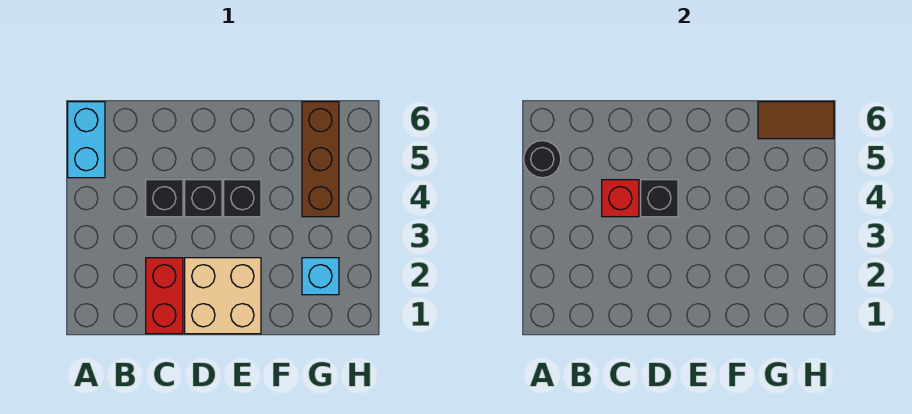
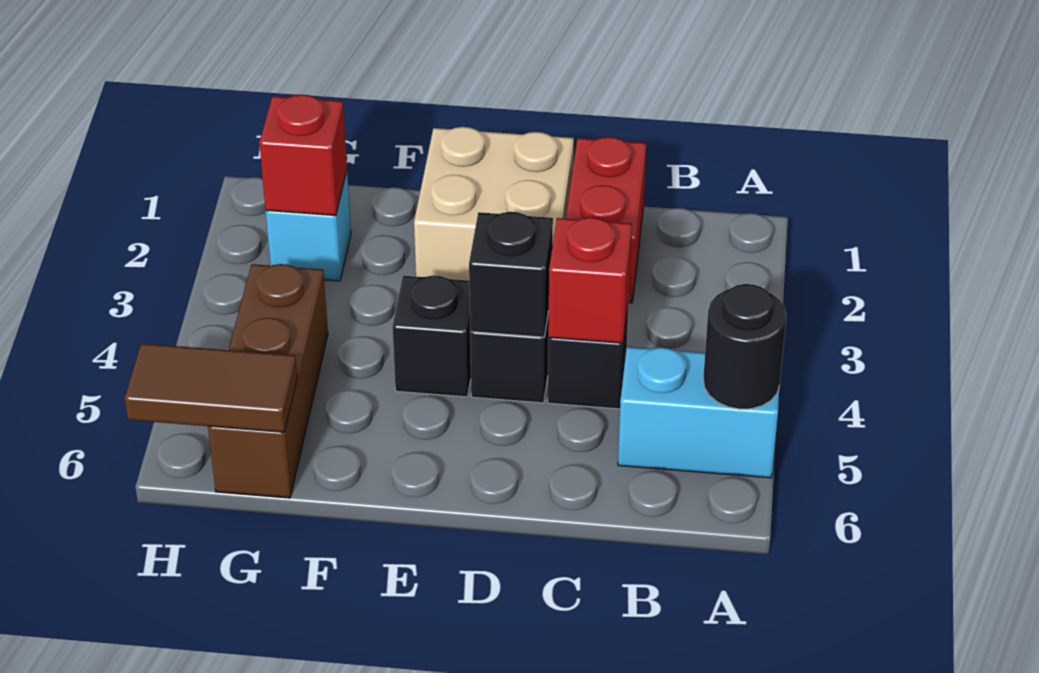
cyan 1x2 brick [68,102,105,178] -> cyan 1x2 brick turned to [618,347,780,478]
none -> red 1x1 brick [259,95,347,216]

